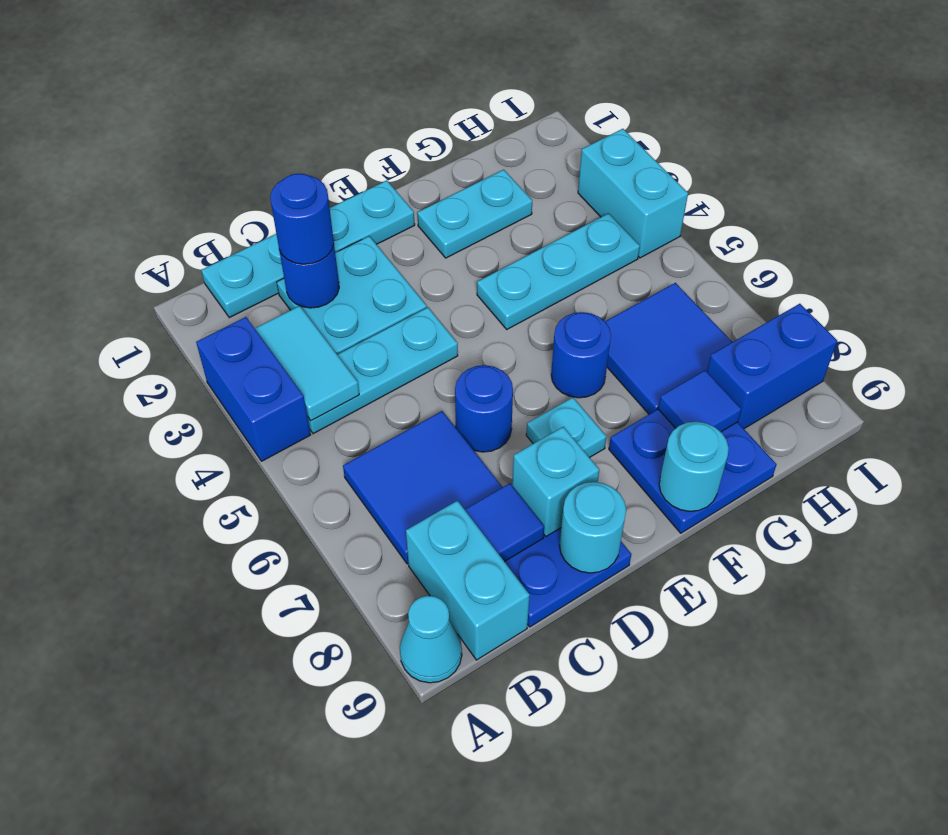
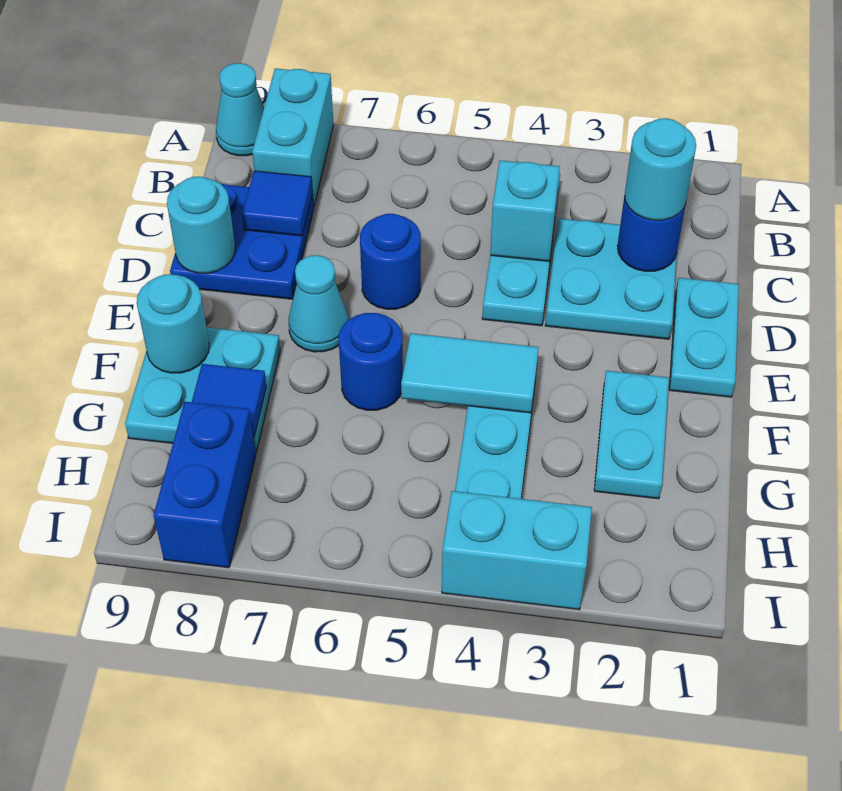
blue 1x2 brick [196,317,311,461] -> none
cyan 1x4 plate [201,180,415,318] -> cyan 1x2 plate [669,278,739,397]
cyan 1x2 tile [255,306,359,421] -> cyan 1x2 tile moved to [401,333,539,413]
blue 2x2 tile [343,411,502,564] -> none
cyan 1x2 brick [406,501,530,660] -> cyan 1x2 brick turned to [252,69,334,207]
blue 1x1 round brick [270,174,334,264] -> cyan 1x1 round brick [625,118,696,220]
cyan 1x1 brick [512,427,599,536] -> cyan 1x1 brick moved to [490,160,560,262]
cyan 1x1 plate [526,397,606,458] -> cyan 1x1 cone [289,255,349,352]
blue 2x2 plate [609,409,777,533] -> cyan 2x2 plate [125,327,280,453]
blue 2x2 tile [605,283,732,414] -> none

